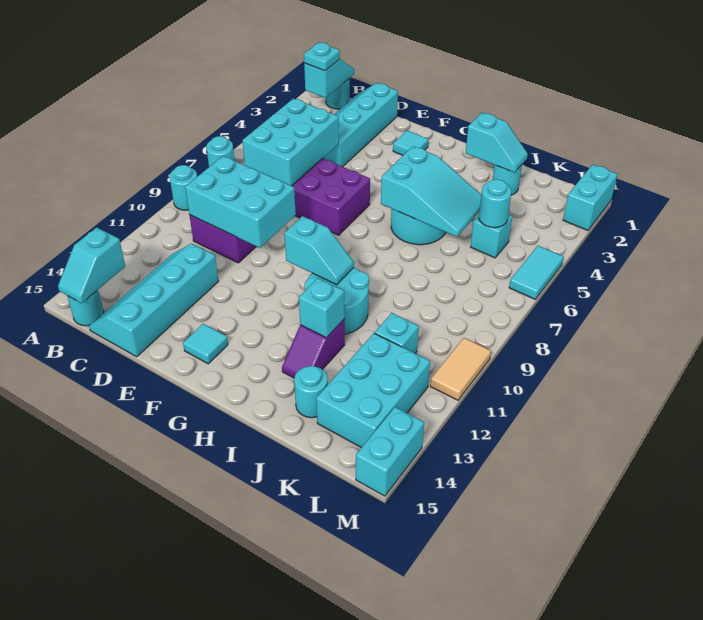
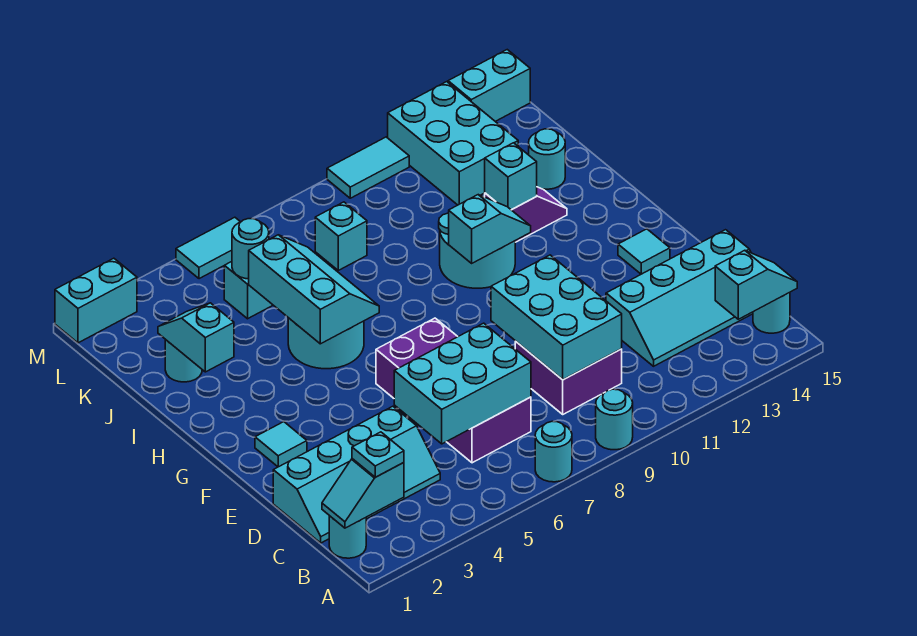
cyan 1x2 slope [284,216,354,285] -> cyan 1x2 slope turned to [449,195,531,263]
cyan 2x3 slope [381,146,481,237] -> cyan 2x3 slope turned to [249,235,379,344]
cyan 1x1 brick [375,313,419,354] -> cyan 1x1 brick moved to [315,202,367,270]
cyan 2x3 brick [316,333,430,448] -> cyan 2x3 brick turned to [388,82,518,205]
tan 1x2 tile [430,338,491,400] -> cyan 1x2 tile [327,137,409,198]

